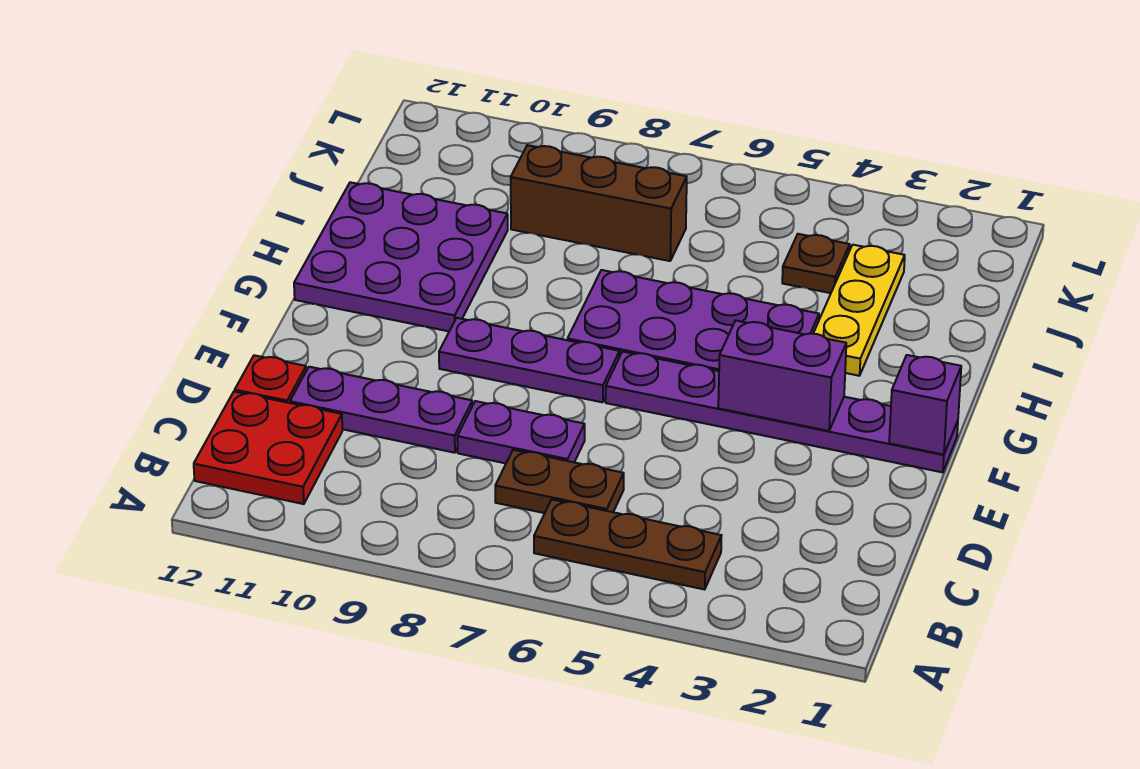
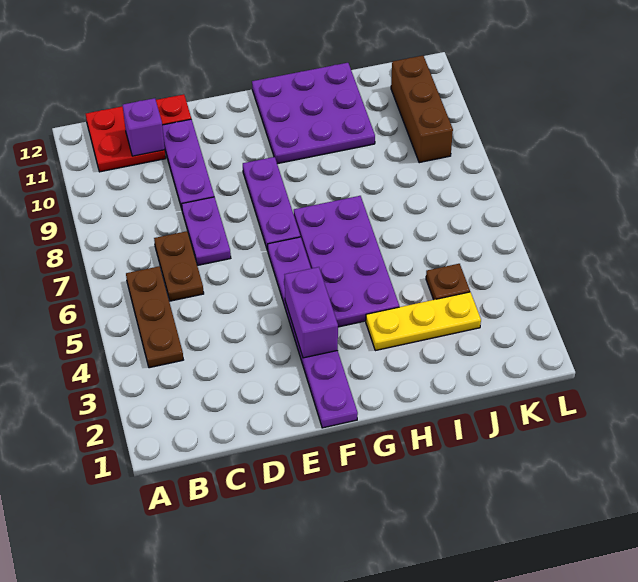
purple 1x1 brick [889,355,961,455] -> purple 1x1 brick moved to [123,98,165,156]
brown 1x3 brick [511,145,687,261] -> brown 1x3 brick moved to [391,56,453,163]

